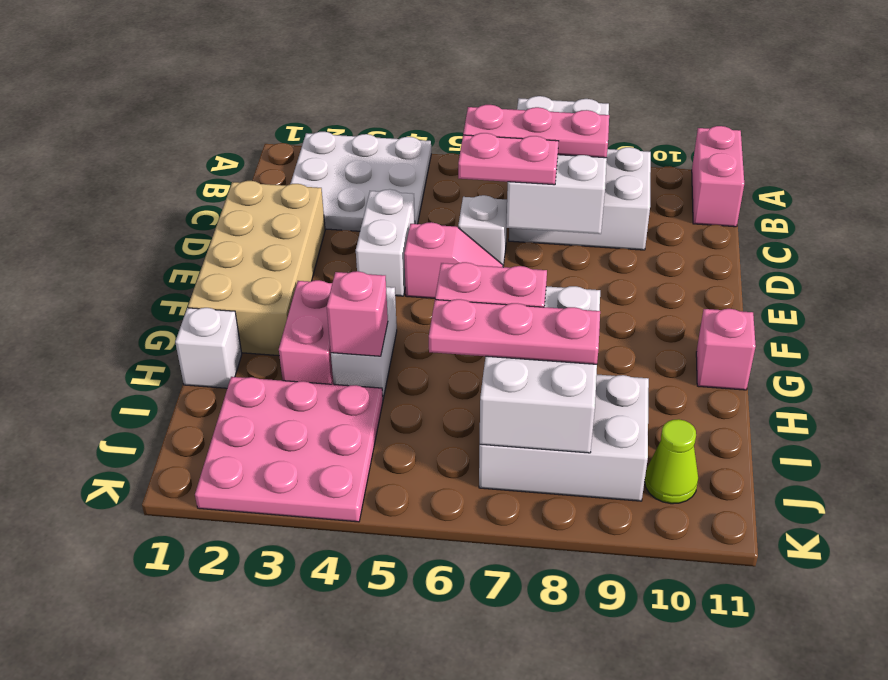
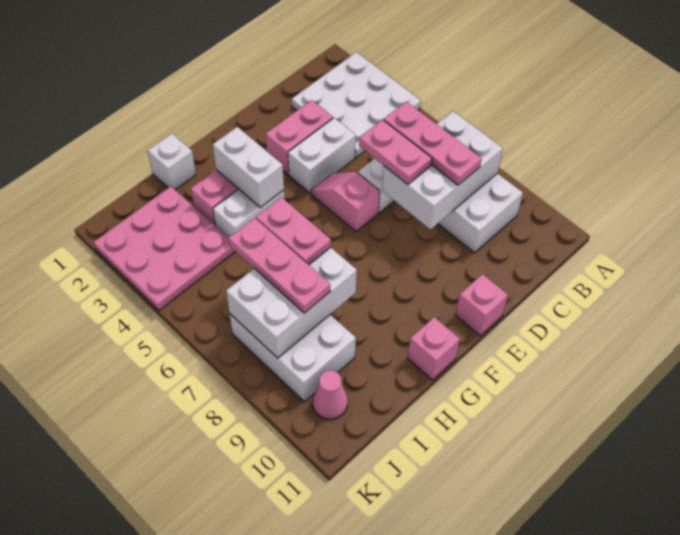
pink 1x2 brick [692,126,744,227] -> pink 1x2 brick moved to [266,100,333,175]
tan 2x4 brick [188,181,325,356] -> none
pink 1x2 slope [404,222,503,298] -> pink 1x2 slope turned to [311,172,380,232]
none -> white 1x2 brick [213,127,284,207]
pink 1x1 brick [327,271,388,356] -> pink 1x1 brick moved to [456,274,508,336]
lime 1x1 cone [645,419,698,504] -> pink 1x1 cone [313,371,347,419]

